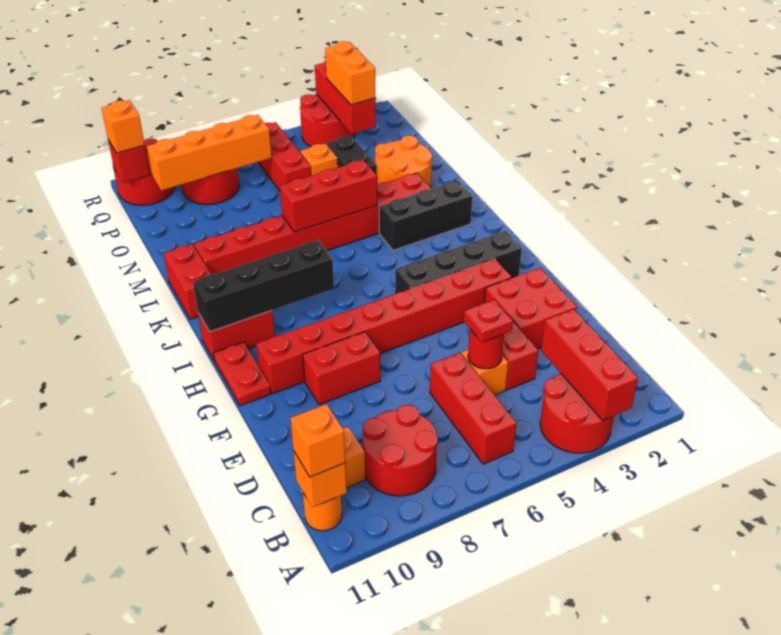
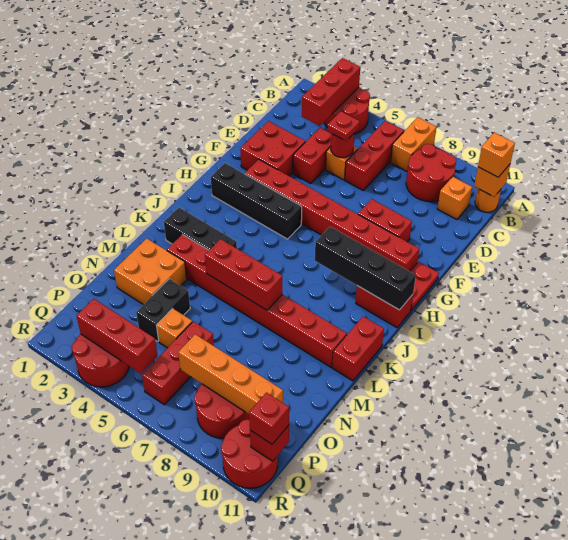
orange 2x2 round brick [375,135,432,187] -> orange 2x2 brick [114,238,187,305]
red 1x3 brick [315,60,376,134] -> red 1x3 brick turned to [76,299,158,374]
orange 1x2 brick [325,41,376,105] -> orange 1x2 brick moved to [391,117,436,171]
orange 1x1 brick [102,100,145,153] -> red 1x1 brick [249,393,289,444]

